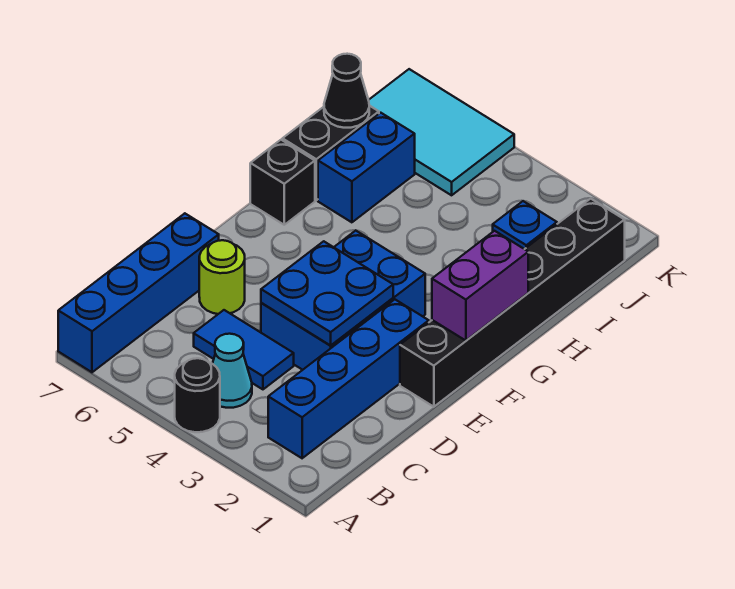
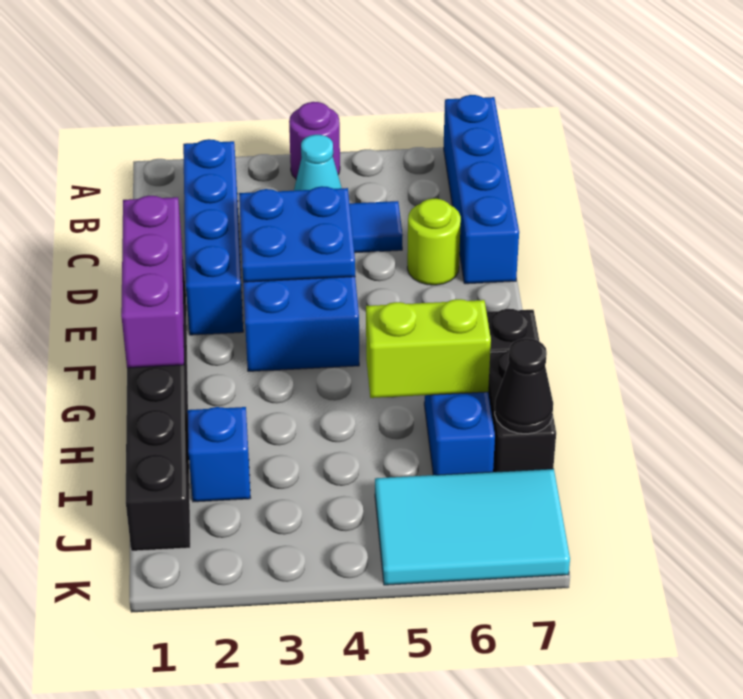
black 1x1 round brick [175,358,220,432] -> purple 1x1 round brick [289,102,340,179]
purple 1x2 brick [432,231,528,341] -> purple 1x3 brick [121,196,184,368]
none -> lime 1x2 brick [366,299,491,398]

